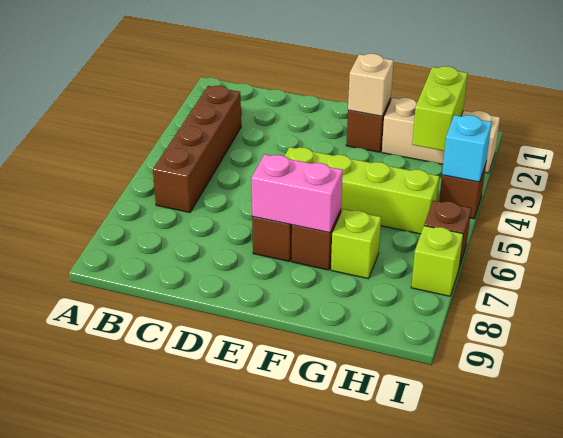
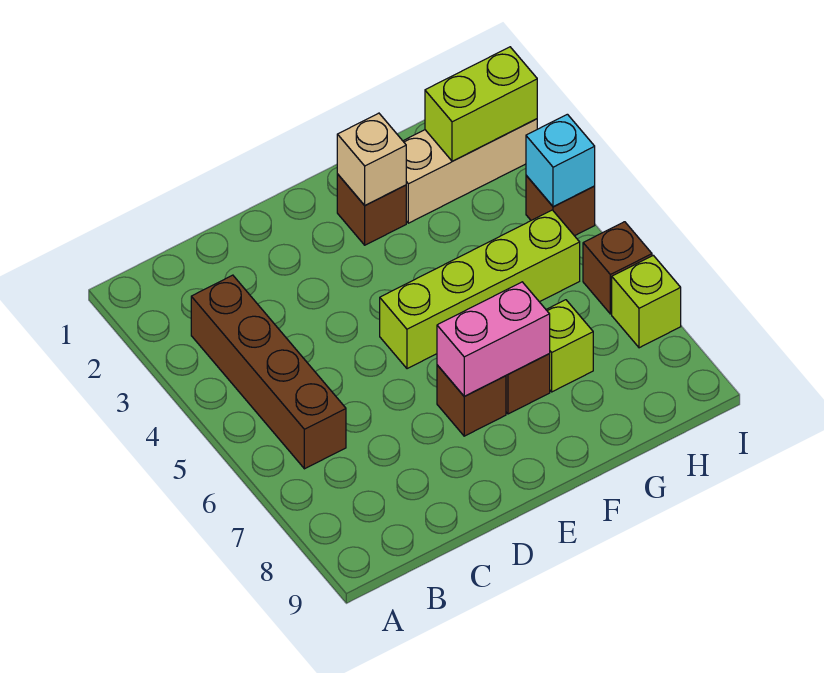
lime 1x2 brick [412,66,468,151] -> lime 1x2 brick turned to [425,47,537,161]

